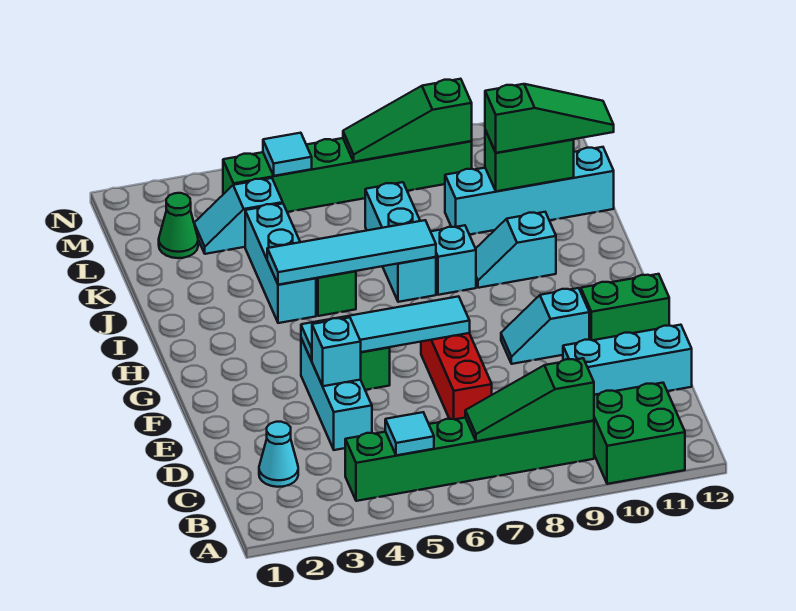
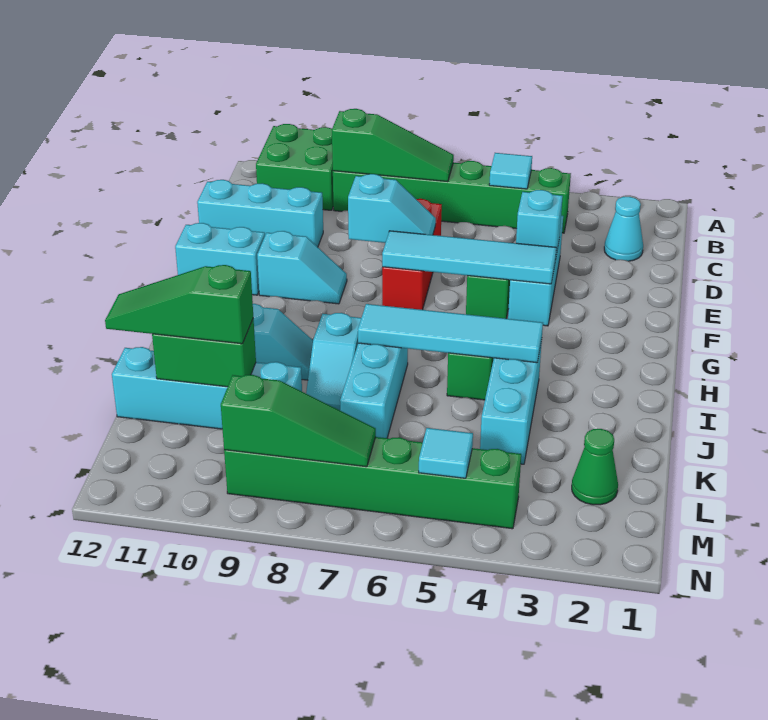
green 1x2 brick [581,274,669,340] -> cyan 1x2 brick [175,223,265,295]
cyan 1x2 slope [194,178,283,254] -> cyan 1x2 slope moved to [348,174,436,243]

